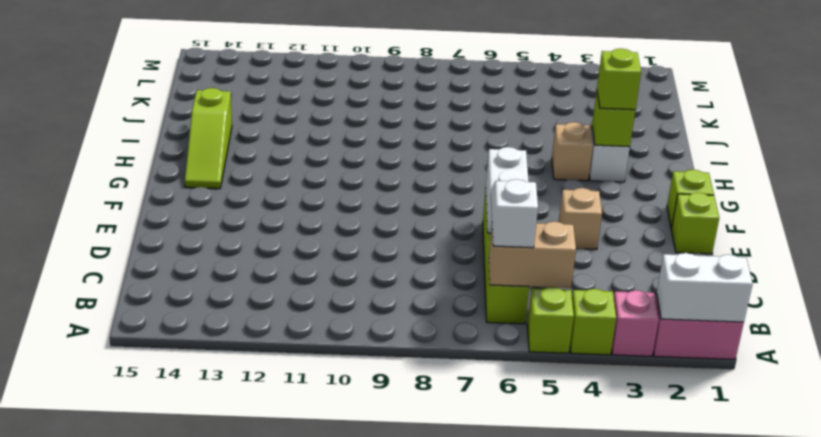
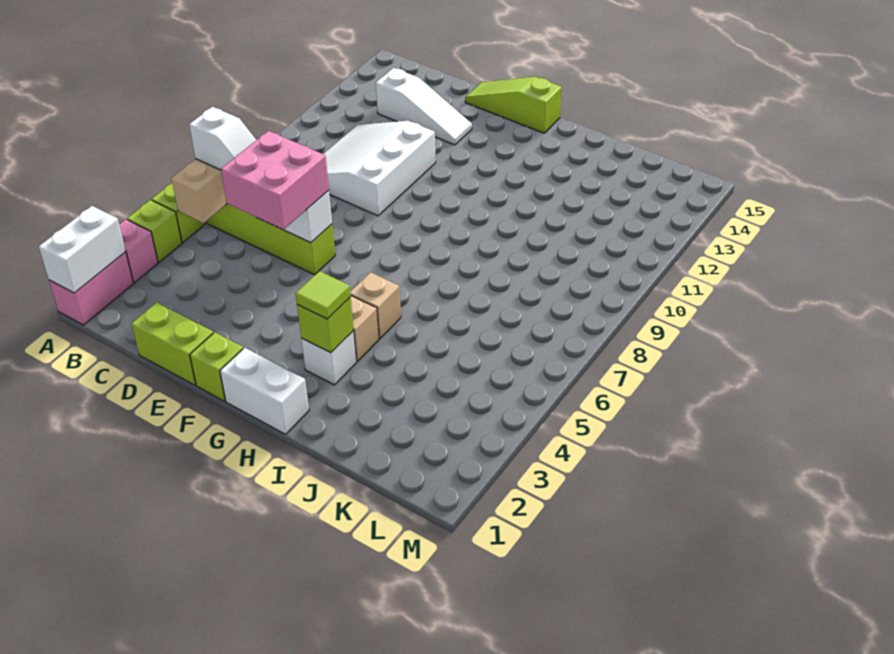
none -> white 3x3 slope [324,121,436,216]
none -> white 1x3 slope [376,68,472,145]
none -> pink 2x2 brick [221,131,329,230]
lime 1x1 brick [671,192,719,254] -> lime 1x2 brick [132,302,213,385]
tan 1x1 brick [559,188,602,250] -> tan 1x1 brick moved to [350,272,401,338]
none -> white 1x2 brick [220,348,309,434]
lime 1x3 slope [185,88,232,189] -> lime 1x3 slope moved to [465,77,562,133]
lime 1x1 brick [597,49,641,110] -> lime 1x1 tile [295,271,351,319]

